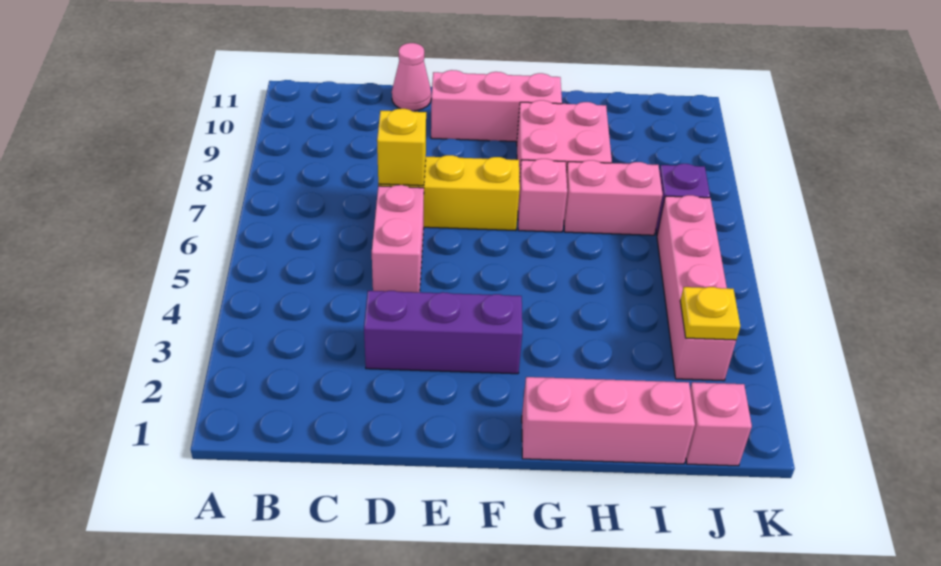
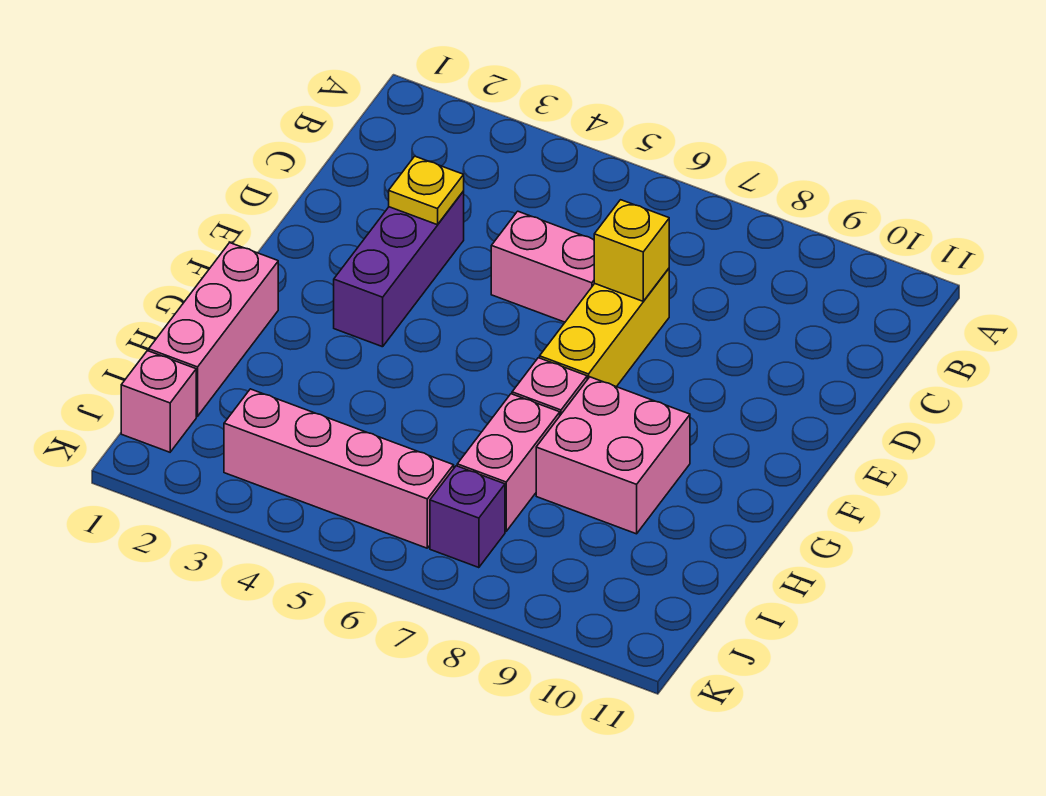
pink 1x1 cone [392,43,431,111] -> none
pink 1x3 brick [431,70,562,142] -> none
yellow 1x1 plate [680,287,740,340] -> yellow 1x1 plate moved to [389,156,464,225]

